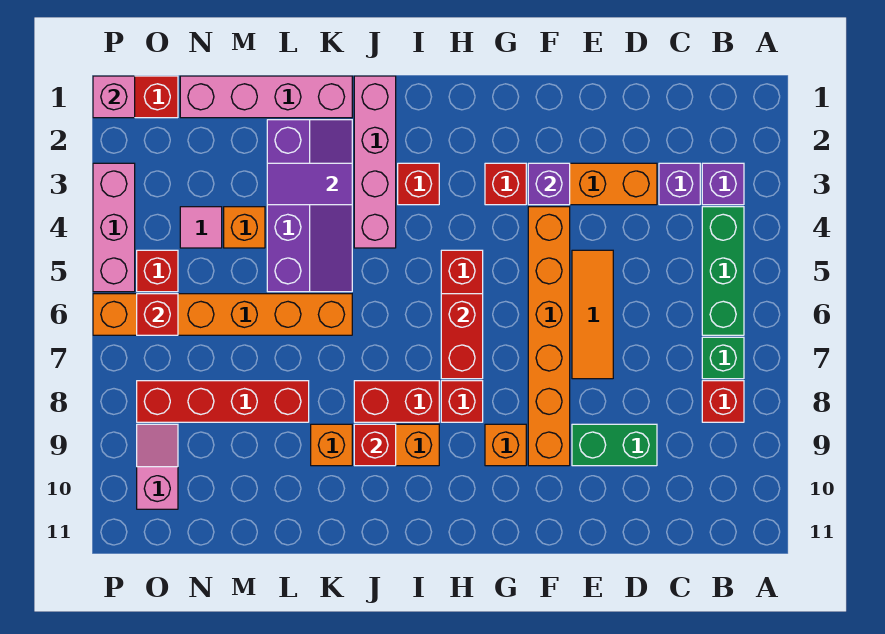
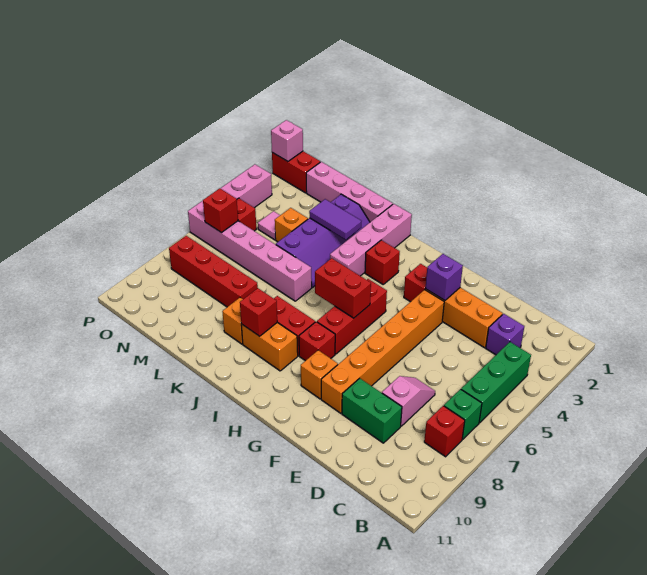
purple 1x1 brick [702,163,744,205] -> none
orange 1x3 tile [572,250,613,379] -> none
red 1x2 brick [441,294,483,379] -> red 1x2 brick turned to [315,258,371,318]
orange 1x6 brick [93,294,352,335] -> pink 1x6 brick [188,201,312,301]
pink 1x2 slope [137,424,178,509] -> pink 1x2 slope moved to [382,376,435,426]

